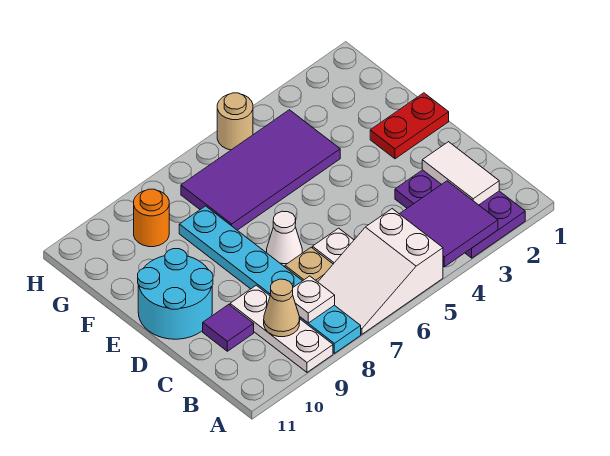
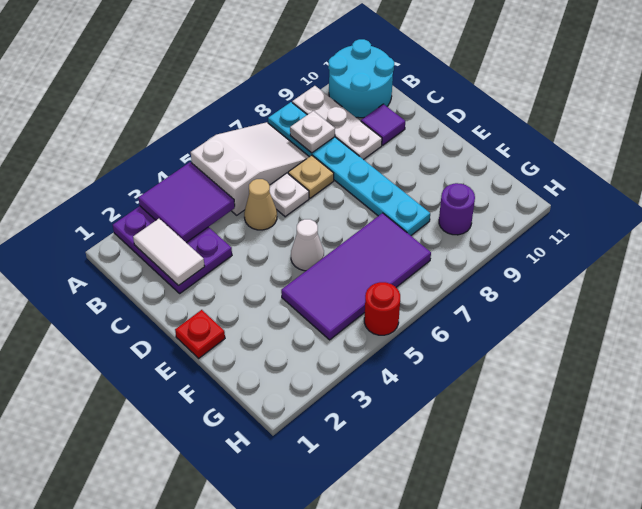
tan 1x1 cone [264,279,300,337] -> tan 1x1 cone moved to [244,179,277,230]
white 1x1 cone [267,211,302,267] -> white 1x1 cone moved to [291,219,324,271]
cyan 2x2 round brick [138,249,213,339] -> cyan 2x2 round brick moved to [328,39,394,118]
red 1x2 plate [370,93,449,159] -> red 1x1 plate [175,310,225,358]
orange 1x1 round brick [134,189,169,247] -> purple 1x1 round brick [439,183,475,235]
tan 1x1 round brick [217,93,253,150] -> red 1x1 round brick [364,282,400,335]

